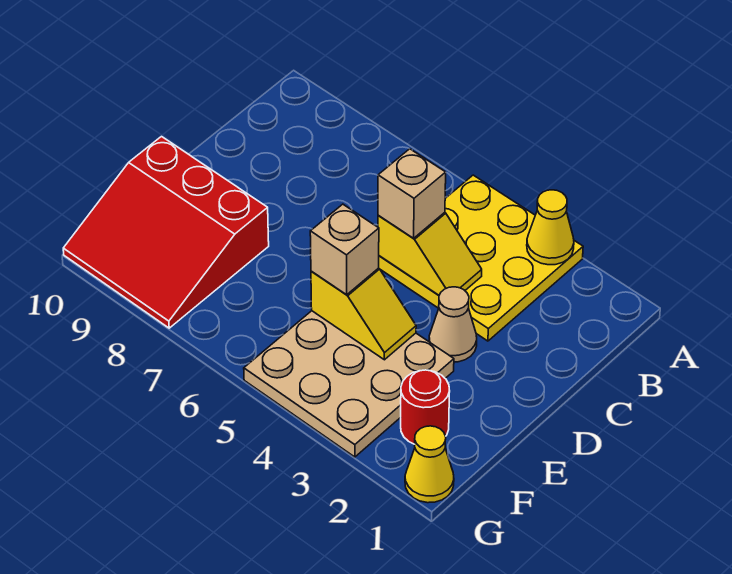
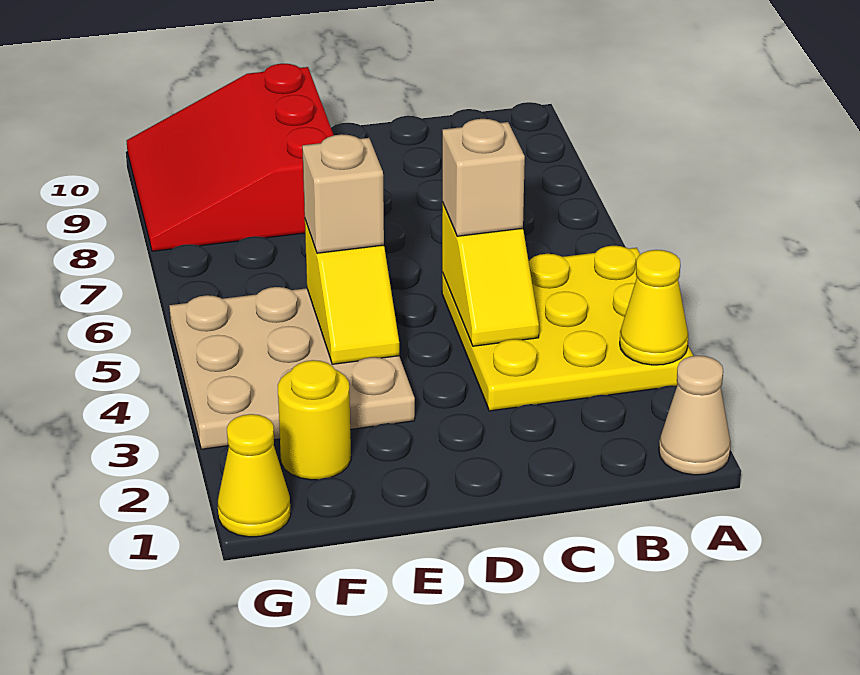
tan 1x1 cone [429,287,477,362] -> tan 1x1 cone moved to [659,356,731,475]
red 1x1 round brick [401,370,450,444] -> yellow 1x1 round brick [278,360,351,480]

